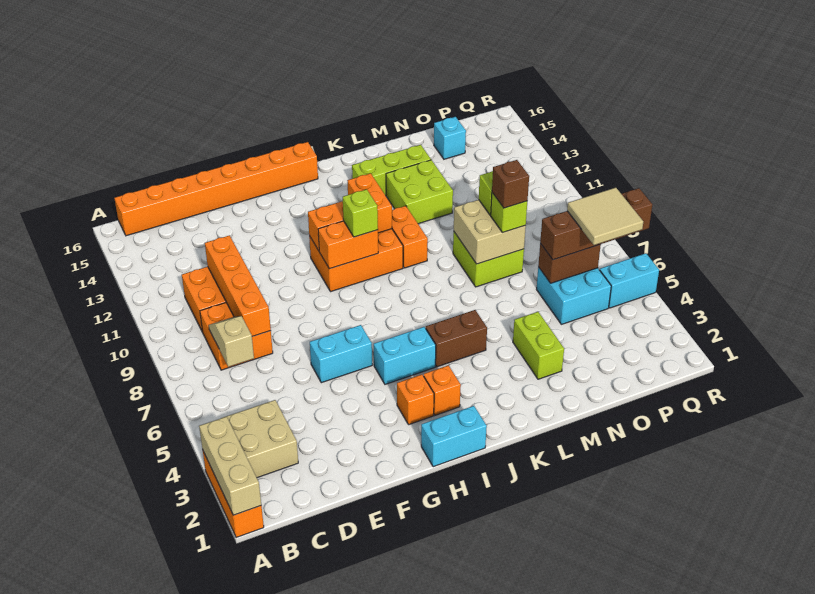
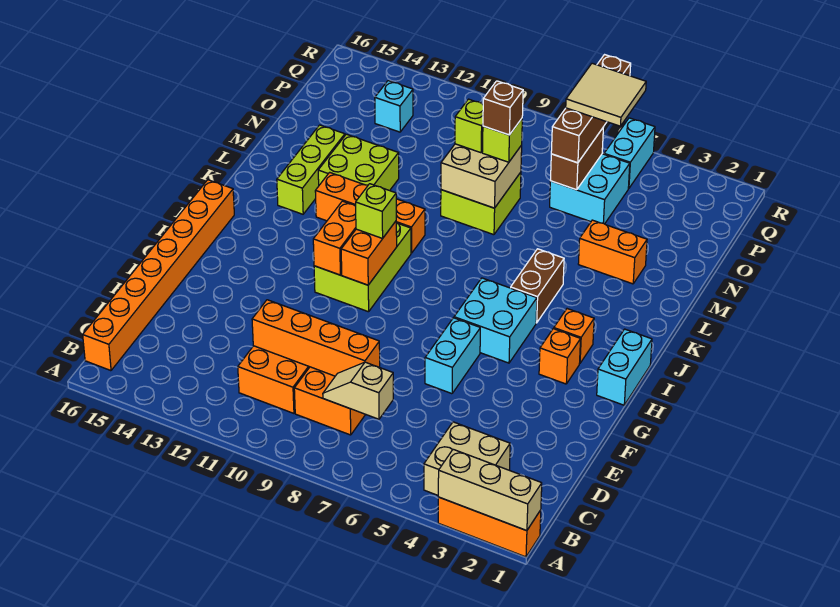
cyan 1x2 brick [374,327,436,384] -> cyan 2x2 brick [454,278,537,363]
orange 2x3 brick [309,229,403,292] -> lime 2x3 brick [314,223,411,312]
lime 1x2 brick [513,312,564,379] -> orange 1x2 brick [578,220,647,284]
cyan 1x1 brick [434,117,466,159] -> cyan 1x1 brick moved to [375,81,413,132]

